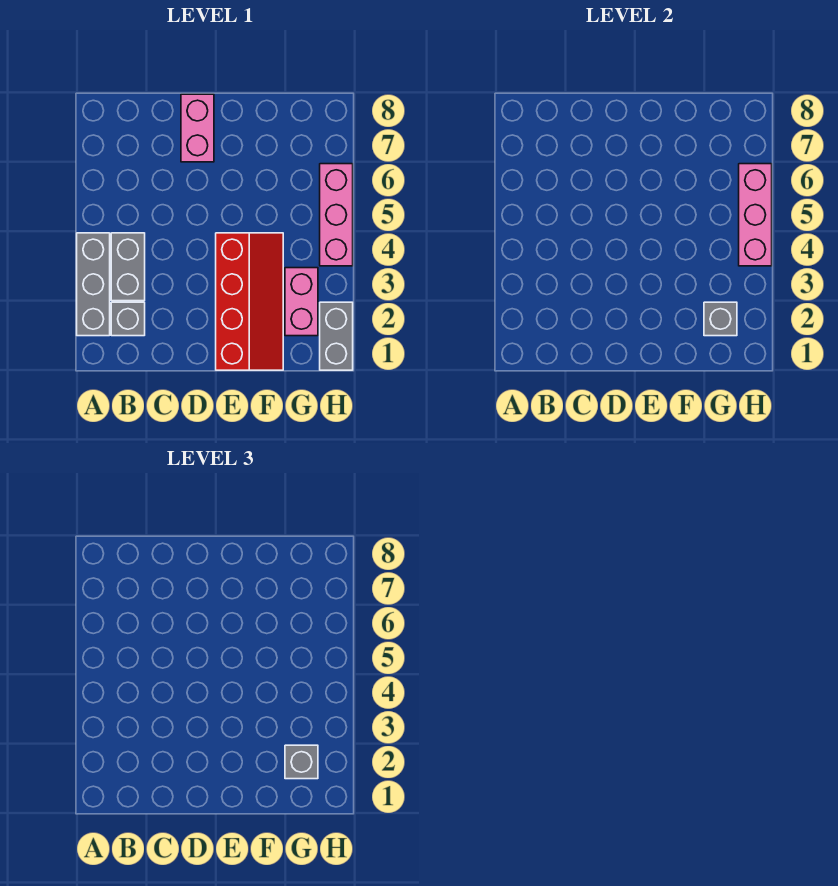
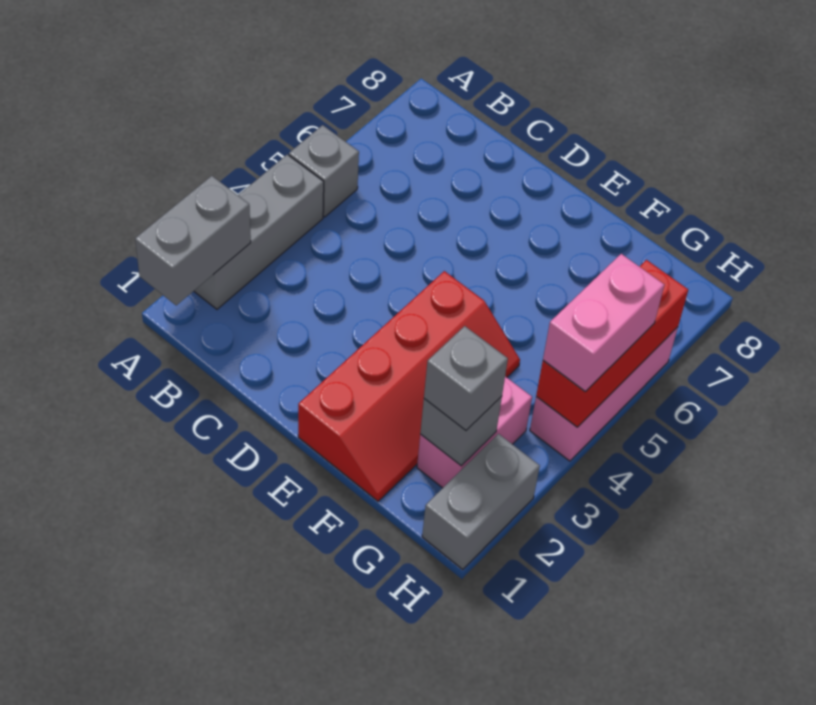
grey 1x1 brick [111,302,145,336] -> grey 1x1 brick moved to [289,125,359,217]
grey 1x2 brick [111,233,145,301] -> grey 1x2 brick moved to [135,176,251,305]
pink 1x2 brick [181,94,214,162] -> pink 1x2 brick moved to [543,254,664,391]
pink 1x3 brick [739,164,772,266] -> red 1x3 brick [536,260,688,427]

